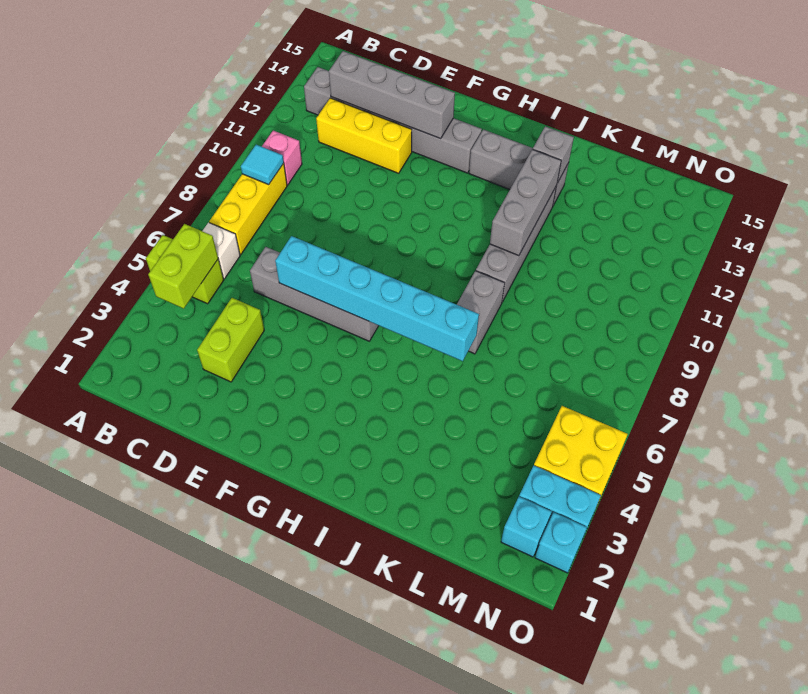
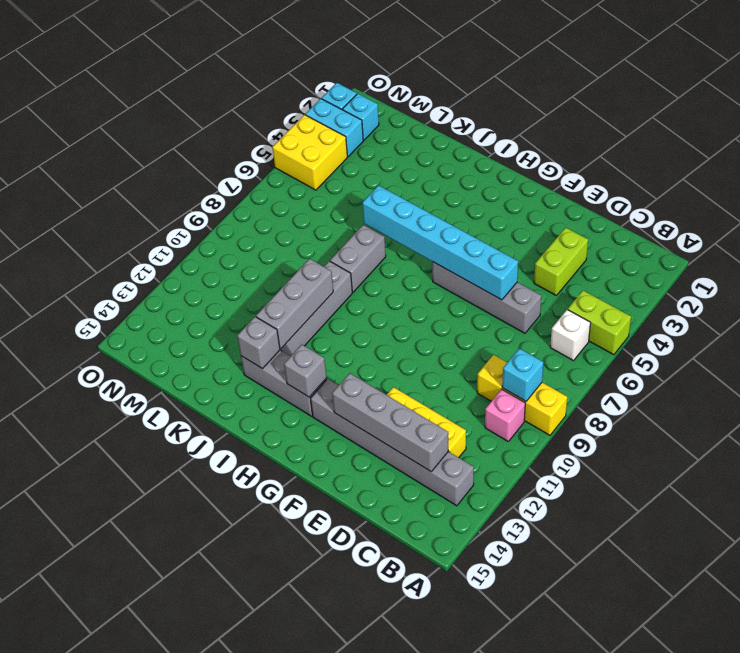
lime 1x2 brick [148,224,218,308] -> none
yellow 1x3 brick [209,163,287,254] -> yellow 1x3 brick turned to [477,355,567,435]
cyan 1x1 tile [241,145,284,185] -> cyan 1x1 brick [502,348,543,401]
none -> grey 1x1 brick [284,345,327,397]

